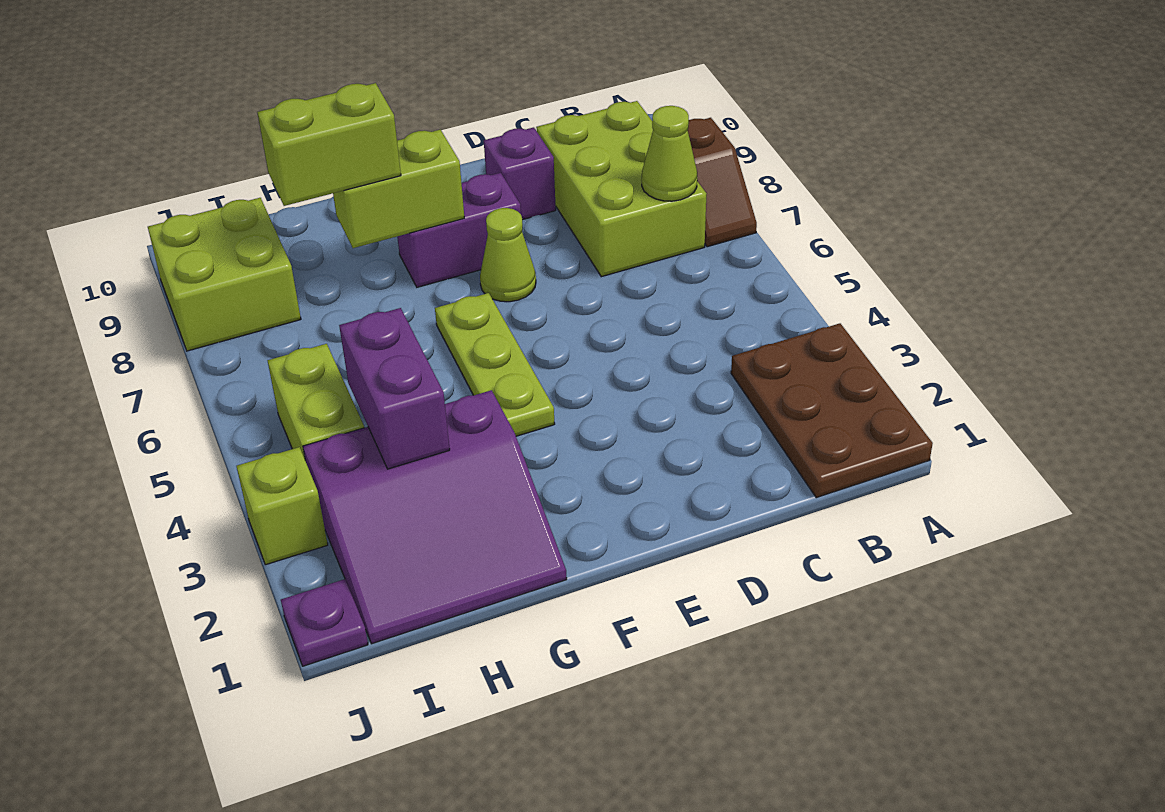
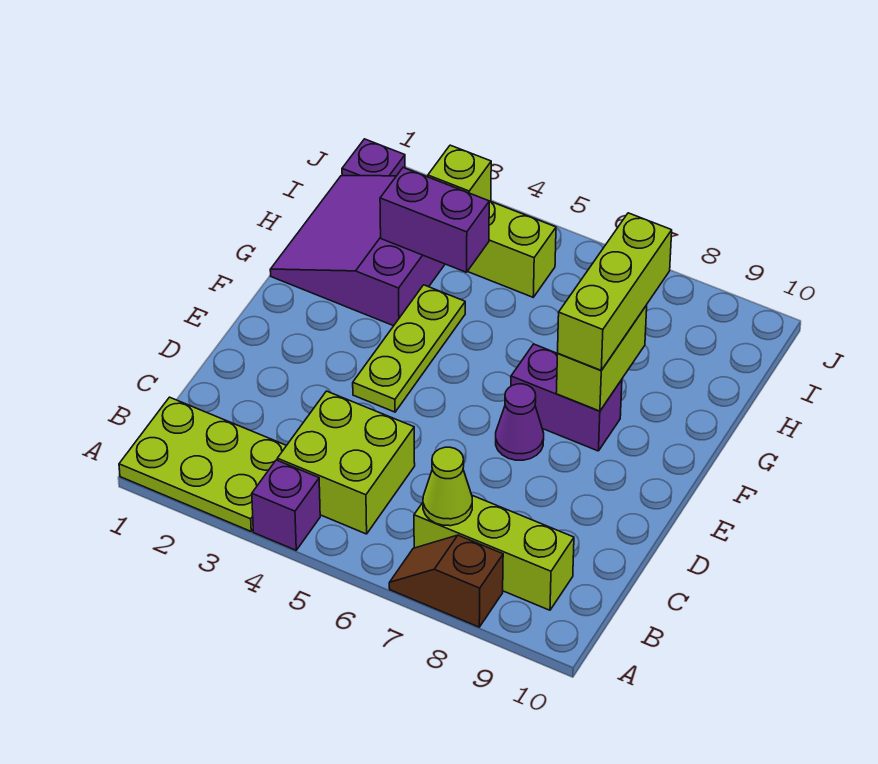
brown 2x3 plate [731,323,933,498] -> lime 2x3 plate [119,397,287,531]
lime 2x3 brick [536,101,707,277] -> lime 1x3 brick [414,496,574,610]
purple 1x1 brick [484,127,556,220] -> purple 1x1 brick moved to [252,460,320,550]
lime 1x1 cone [480,208,536,302] -> purple 1x1 cone [496,384,544,460]
purple 1x2 brick [397,173,521,287] -> purple 1x2 brick turned to [511,344,622,451]
lime 1x3 plate [435,293,555,436] -> lime 1x3 plate turned to [353,285,465,412]
lime 1x2 brick [257,83,401,206] -> lime 1x3 brick [558,213,672,370]
lime 2x2 brick [148,198,301,351] -> lime 2x2 brick moved to [277,391,415,534]

